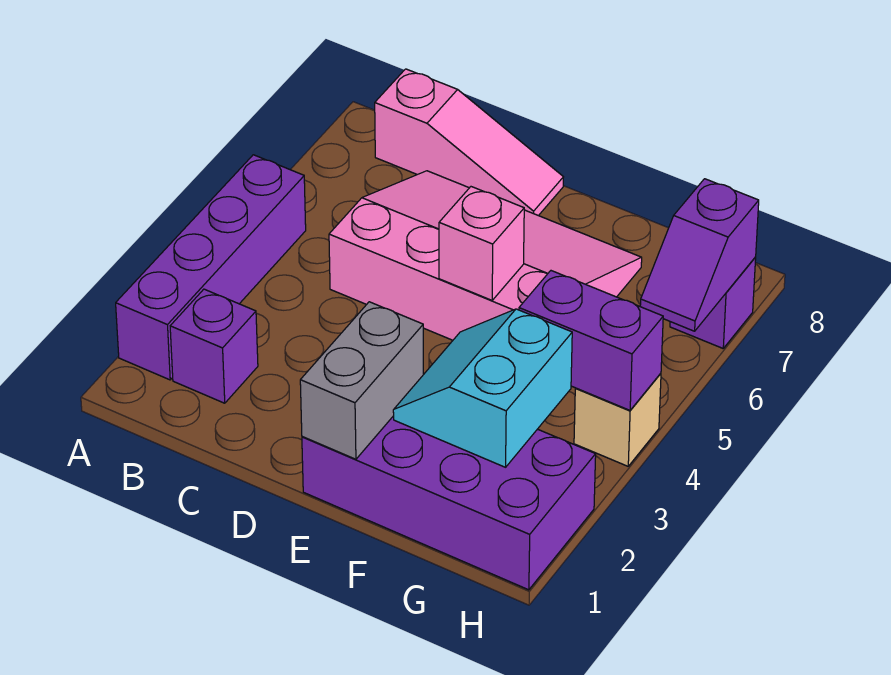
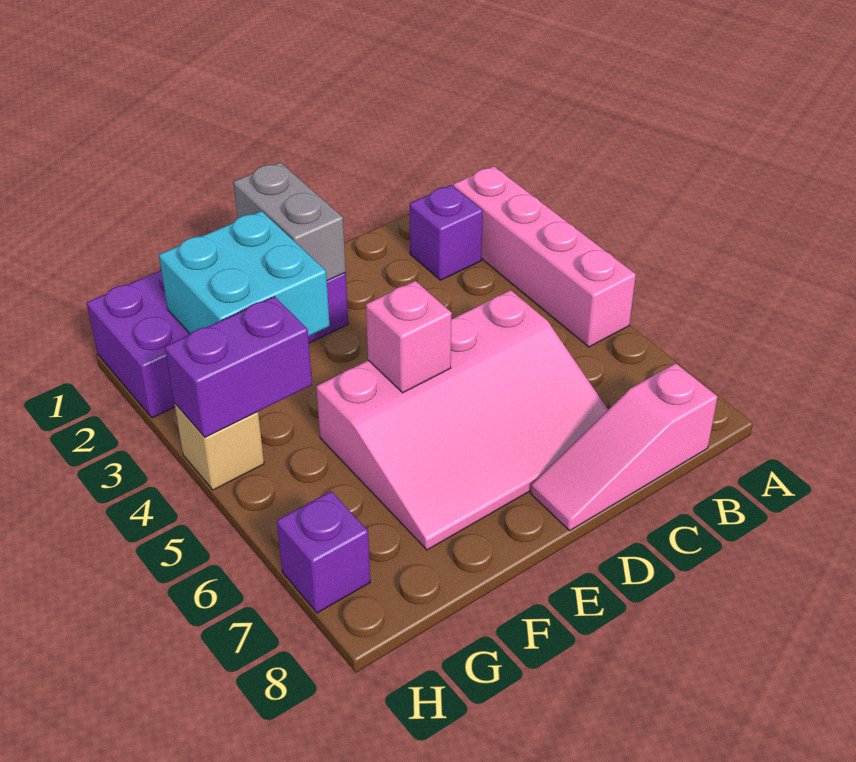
purple 1x4 brick [116,155,306,380] -> pink 1x4 brick [453,166,636,347]
cyan 2x2 slope [393,309,572,467] -> cyan 2x2 brick [159,211,330,336]
purple 1x2 slope [640,179,759,331] -> none

